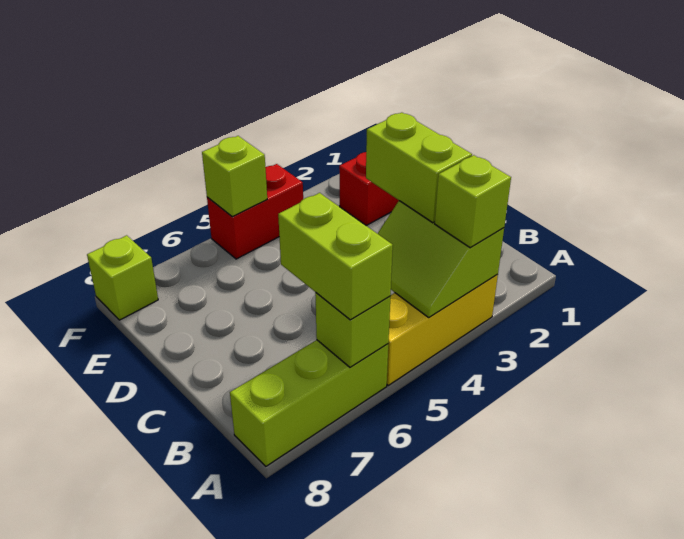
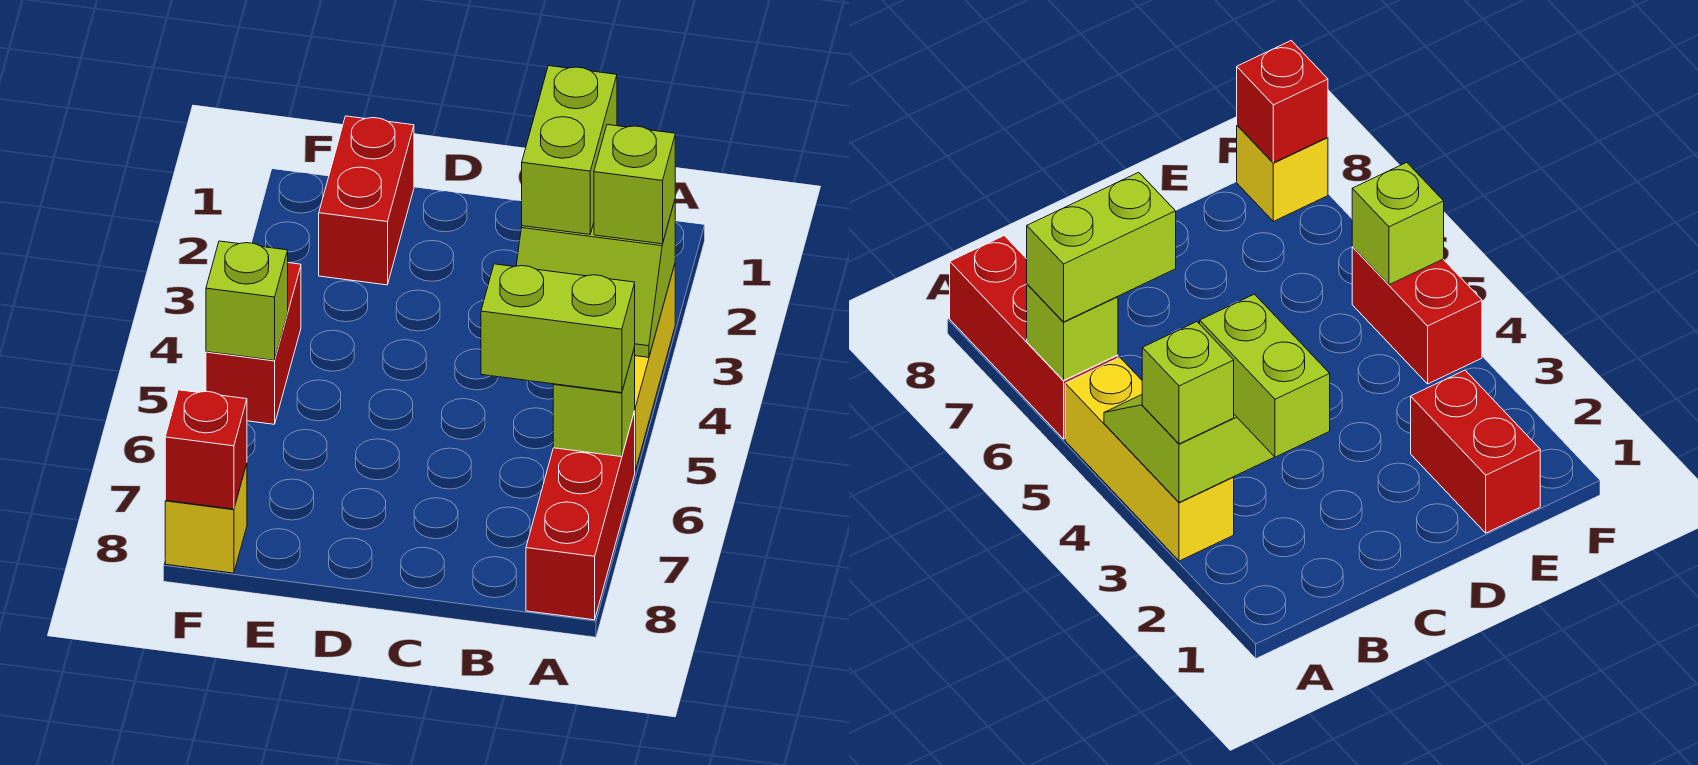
lime 1x3 brick [230,340,388,466] -> red 1x3 brick [526,412,635,620]
lime 1x2 brick [366,113,472,223] -> lime 1x2 brick turned to [522,66,617,234]
lime 1x1 brick [87,235,158,320] -> yellow 1x1 brick [165,464,247,573]
none -> red 1x1 brick [165,390,247,509]

